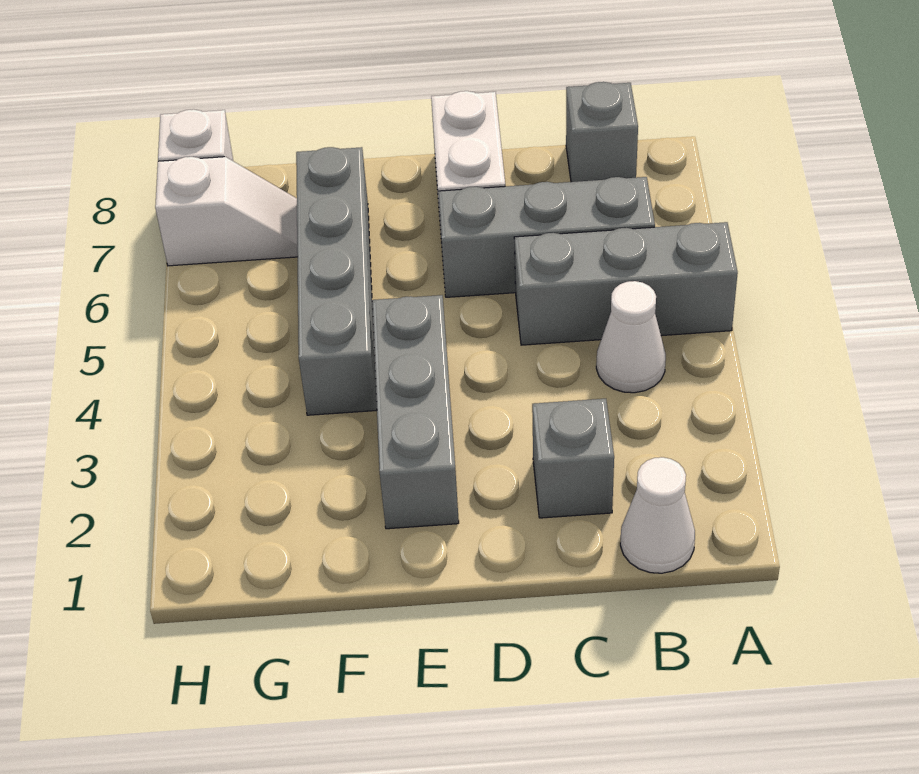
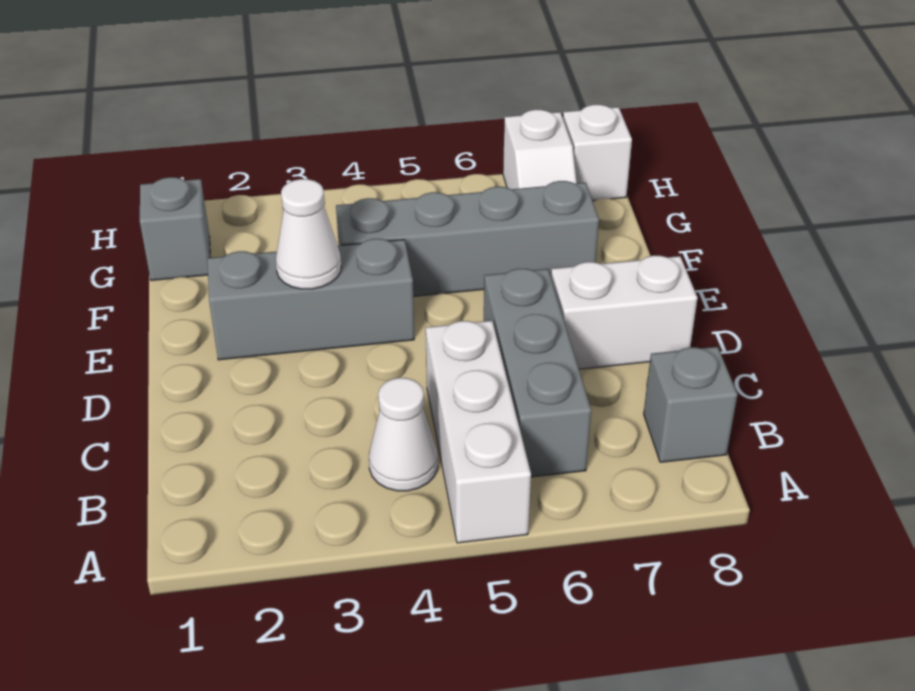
grey 1x3 brick [514,222,738,345] -> white 1x3 brick [426,321,531,543]
white 1x1 cone [620,457,695,573] -> white 1x1 cone moved to [276,179,341,289]
grey 1x1 brick [532,399,614,518] -> grey 1x1 brick moved to [140,177,211,280]

